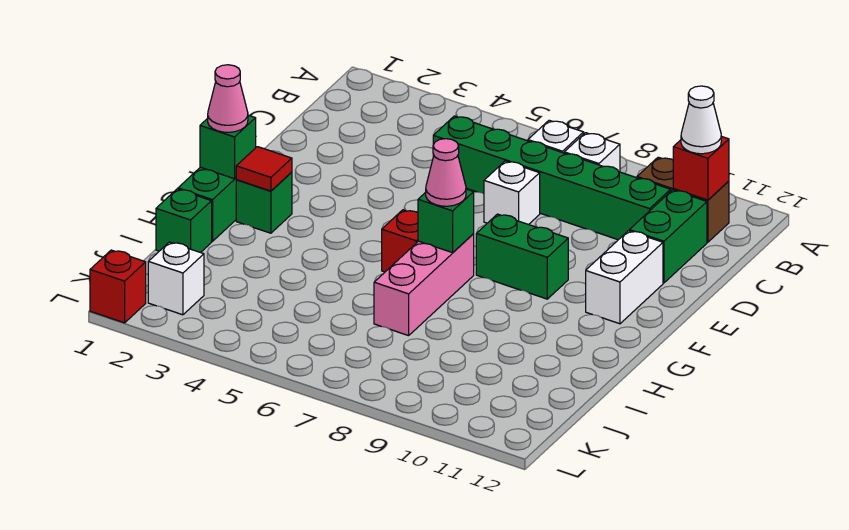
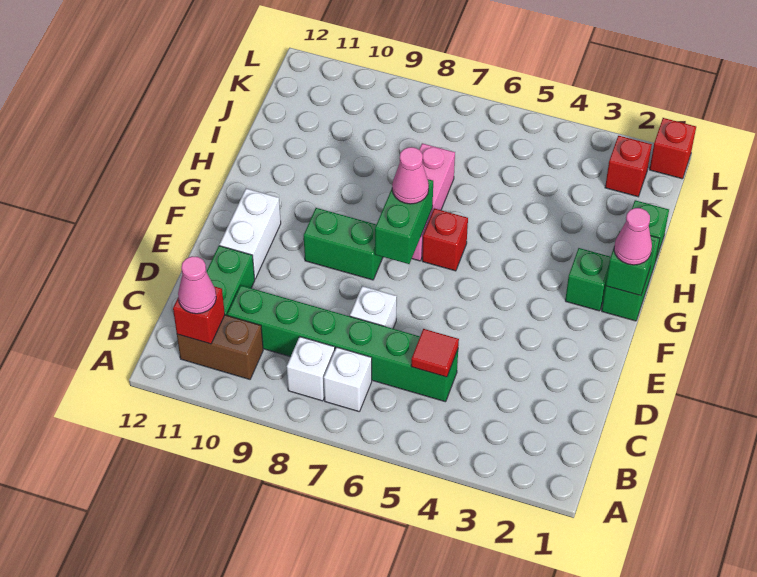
white 1x1 cone [681,86,721,154] -> pink 1x1 cone [178,256,216,314]
red 1x1 tile [236,147,292,191] -> red 1x1 tile moved to [411,329,459,377]
green 1x1 brick [418,189,474,253] -> green 1x2 brick [375,179,433,264]
white 1x1 brick [148,242,204,315] -> red 1x1 brick [605,136,652,197]

